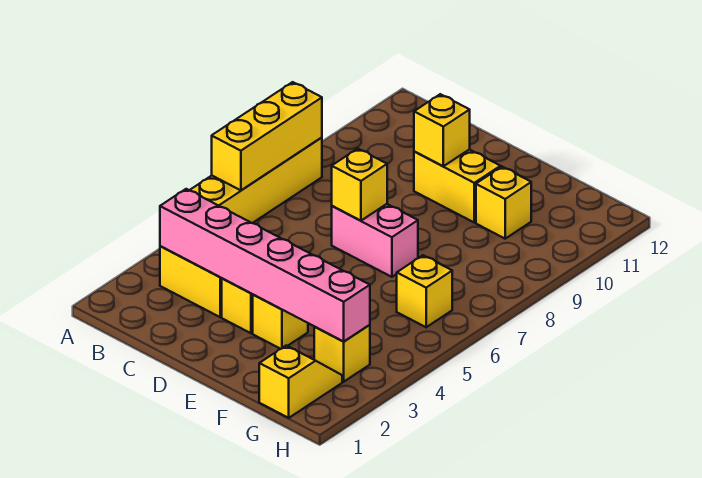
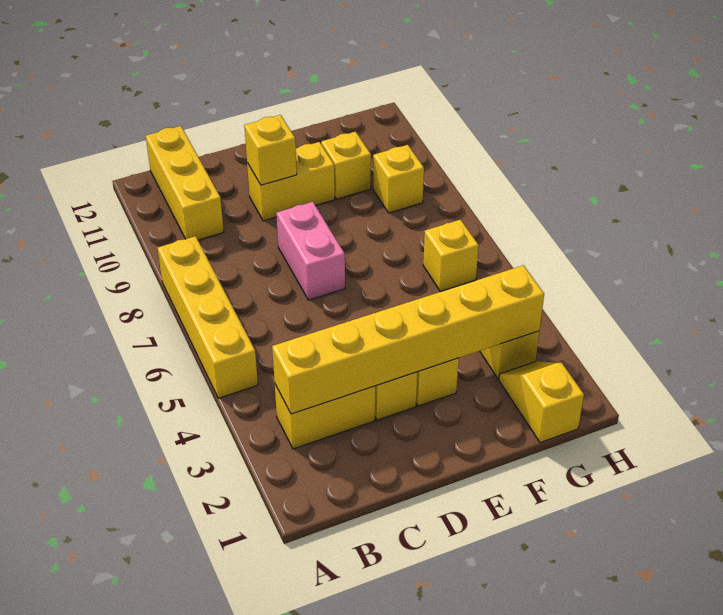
yellow 1x3 brick [212,82,322,190] -> yellow 1x3 brick moved to [146,126,224,240]
pink 1x6 brick [160,189,370,342] -> yellow 1x6 brick [272,265,544,414]
pink 1x2 brick [332,204,418,277] -> pink 1x2 brick turned to [276,202,345,300]
yellow 1x1 brick [332,149,387,221] -> yellow 1x1 brick moved to [373,145,424,213]

